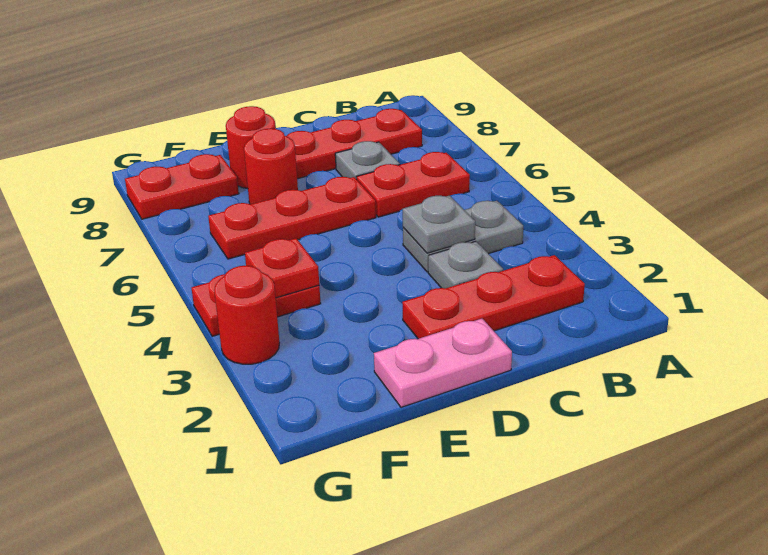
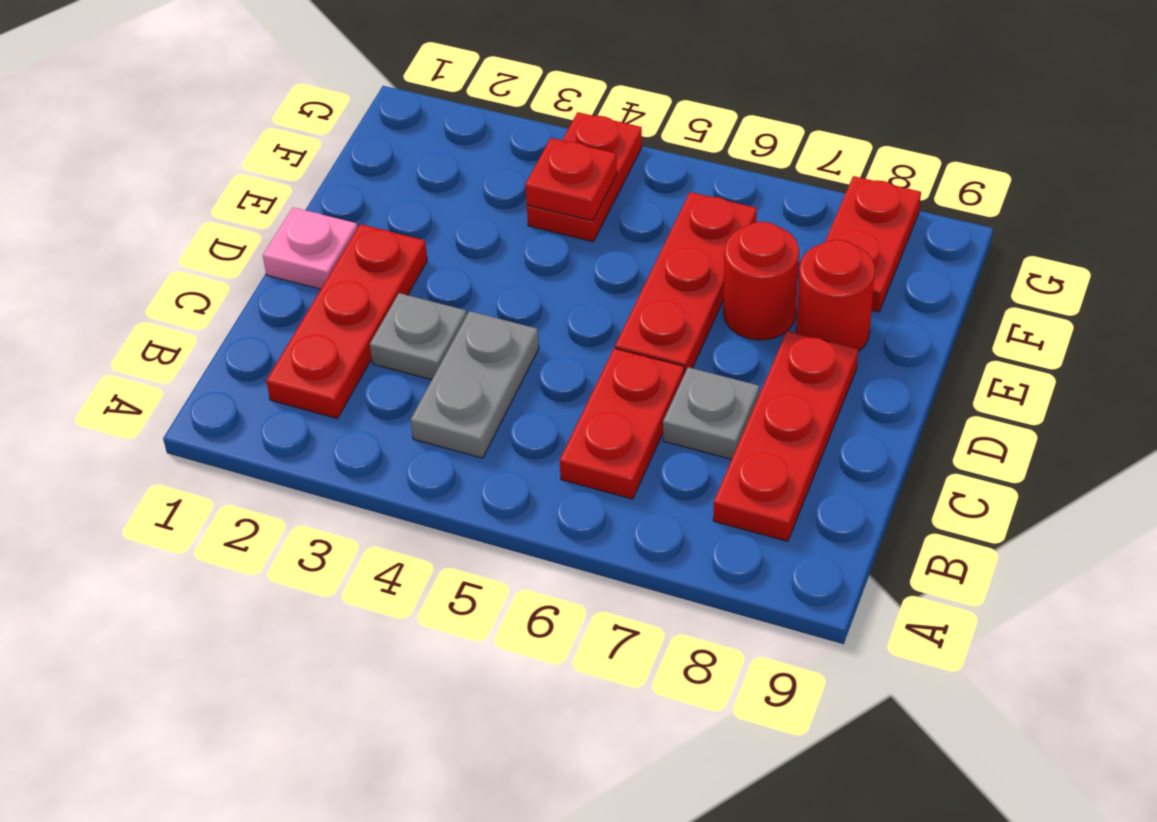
grey 1x1 plate [403,196,475,253] -> none
pink 1x2 plate [374,319,512,407] -> pink 1x1 plate [263,207,357,289]
red 1x1 round brick [214,266,280,364] -> none

